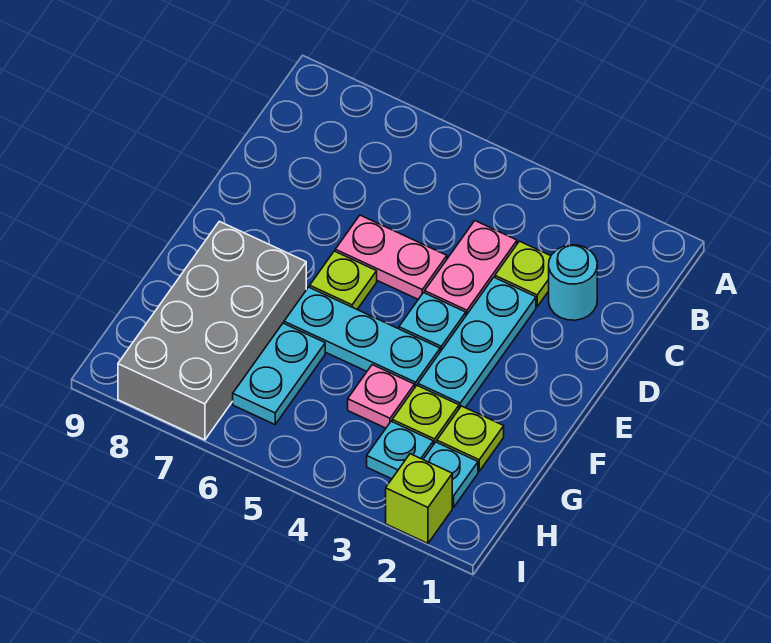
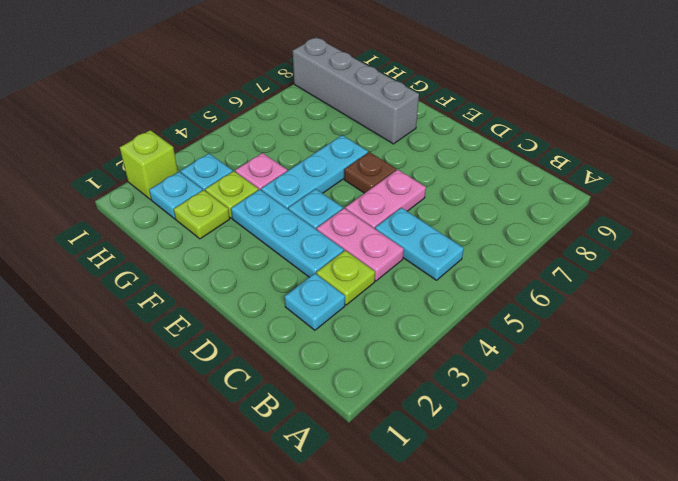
cyan 1x1 round brick [549,245,597,320] -> cyan 1x1 plate [285,273,345,330]
lime 1x1 plate [310,251,377,309] -> brown 1x1 plate [344,152,396,193]
grey 2x4 brick [118,221,306,440] -> grey 1x4 brick [293,37,419,144]
cyan 1x2 plate [233,323,325,425] -> cyan 1x2 plate moved to [375,208,464,280]

